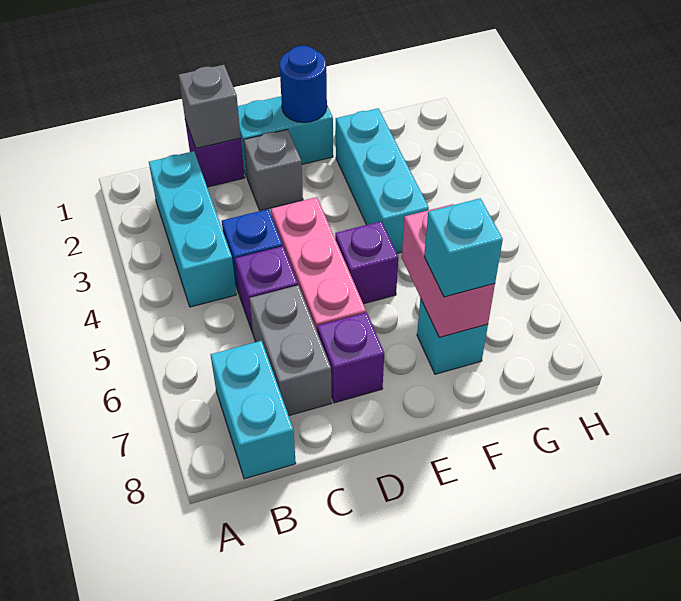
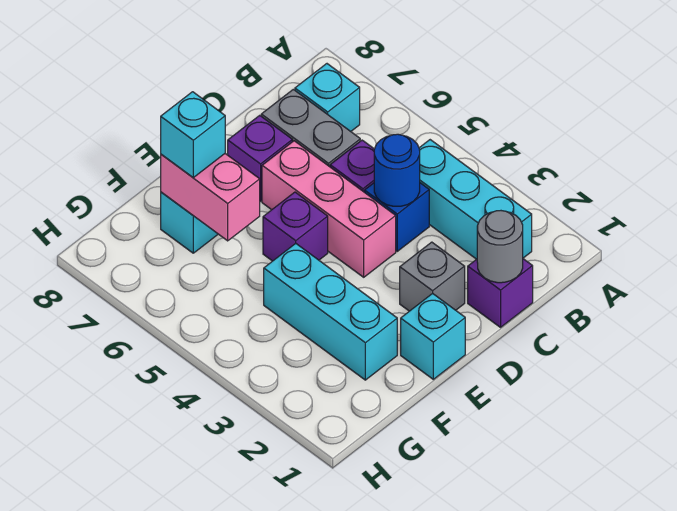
cyan 1x2 brick [211,341,296,479] -> cyan 1x1 brick [295,64,360,131]
grey 1x1 brick [179,65,241,148] -> grey 1x1 round brick [477,211,523,283]
cyan 1x2 brick [238,96,333,177] -> cyan 1x1 brick [401,293,465,379]
blue 1x1 round brick [280,46,327,123] -> blue 1x1 round brick moved to [374,134,420,206]

